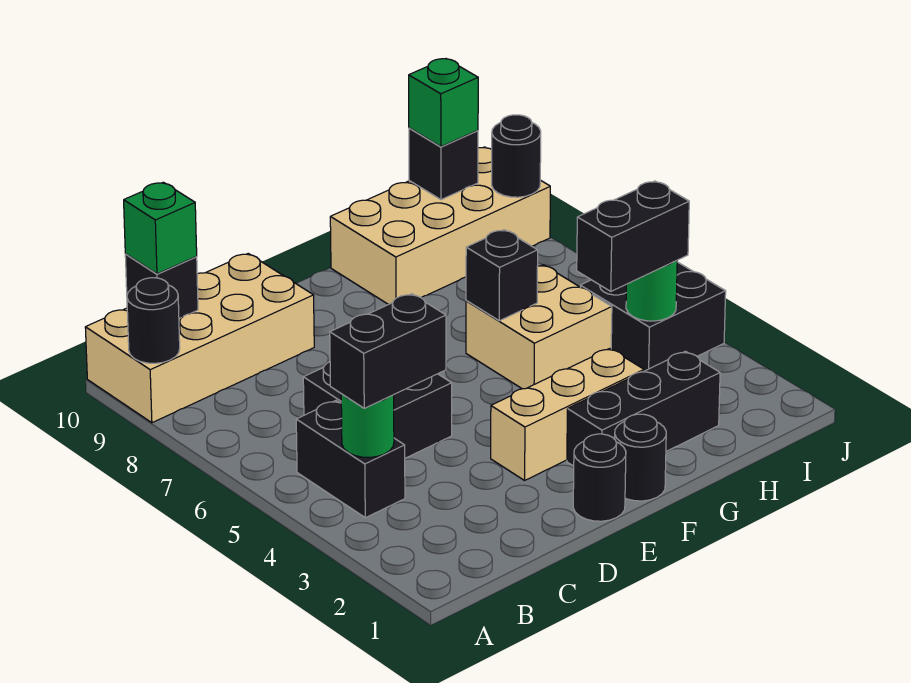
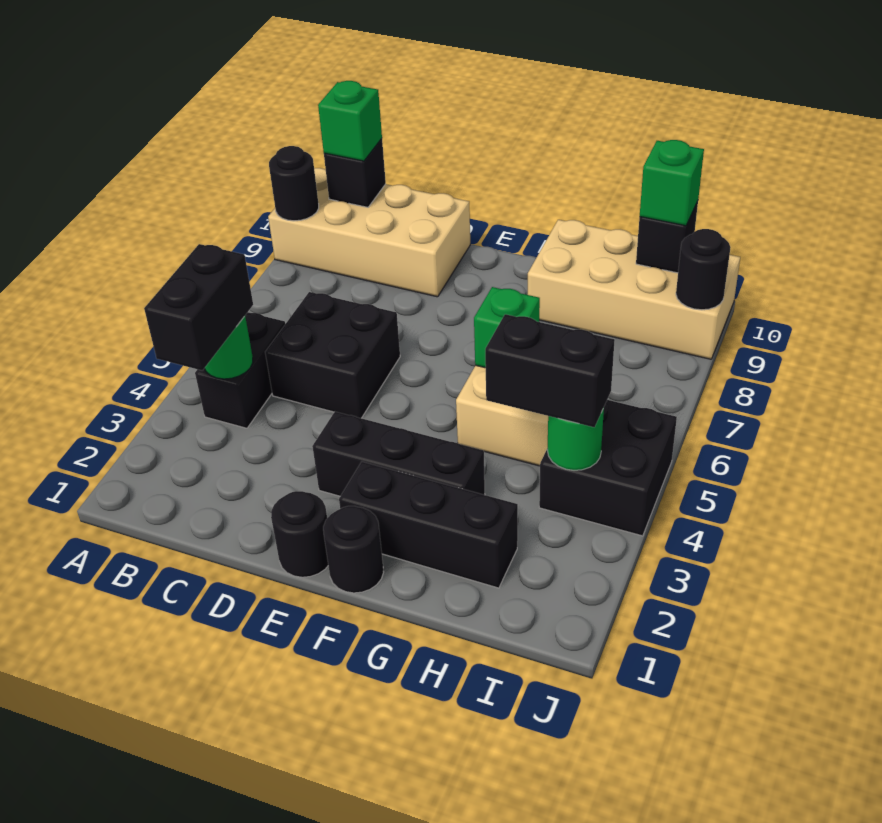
black 1x2 brick [330,294,446,408] -> black 1x2 brick turned to [144,244,253,370]
tan 1x3 brick [491,348,644,480] -> black 1x3 brick [312,412,485,496]
black 1x1 brick [466,230,538,321] -> green 1x1 brick [474,287,540,368]

